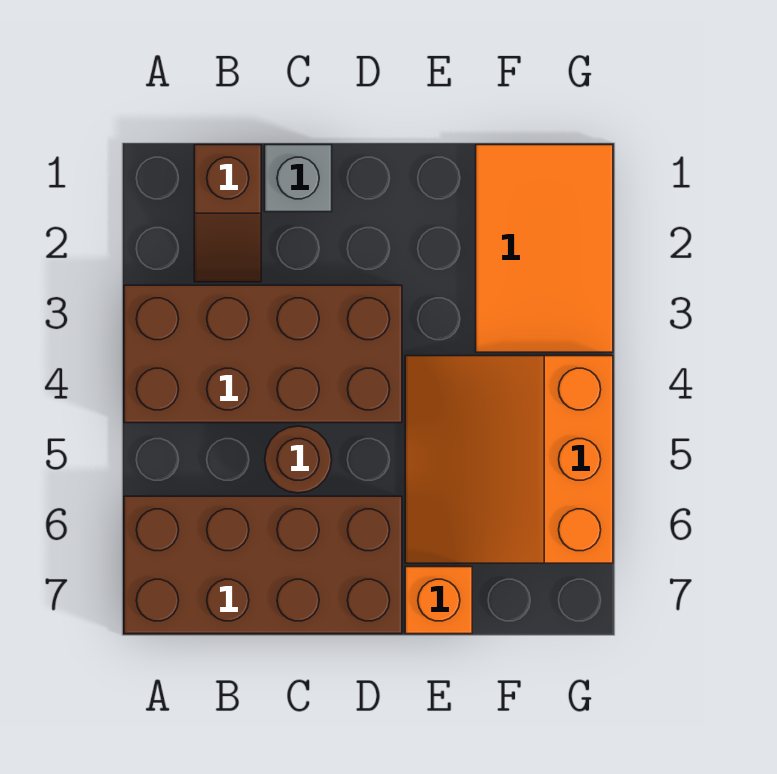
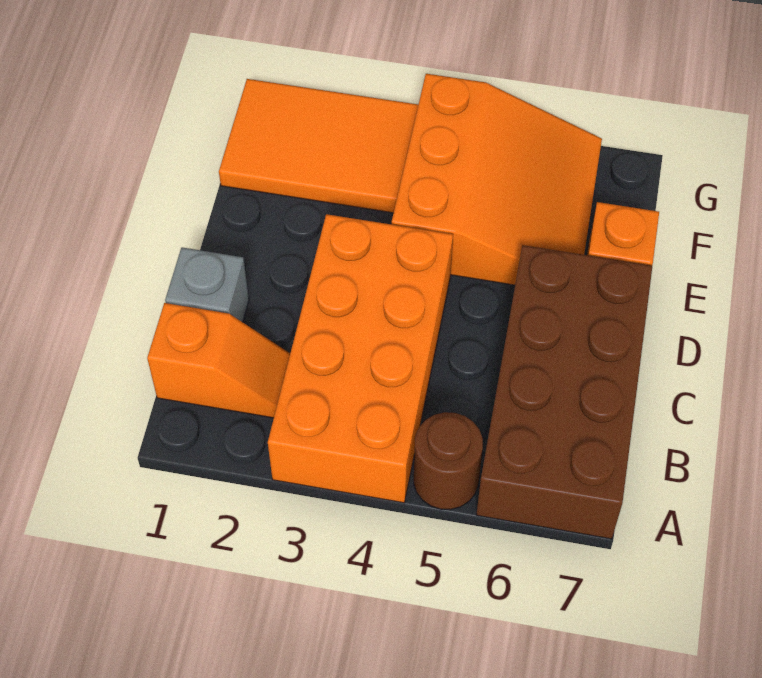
brown 2x4 brick [124,285,402,423] -> orange 2x4 brick [268,214,453,503]
brown 1x2 slope [194,145,261,282] -> orange 1x2 slope [147,303,290,418]
brown 1x1 round brick [265,426,332,493] -> brown 1x1 round brick moved to [414,412,483,510]
orange 3x3 slope [405,356,613,563] -> orange 3x3 slope turned to [392,74,602,285]

